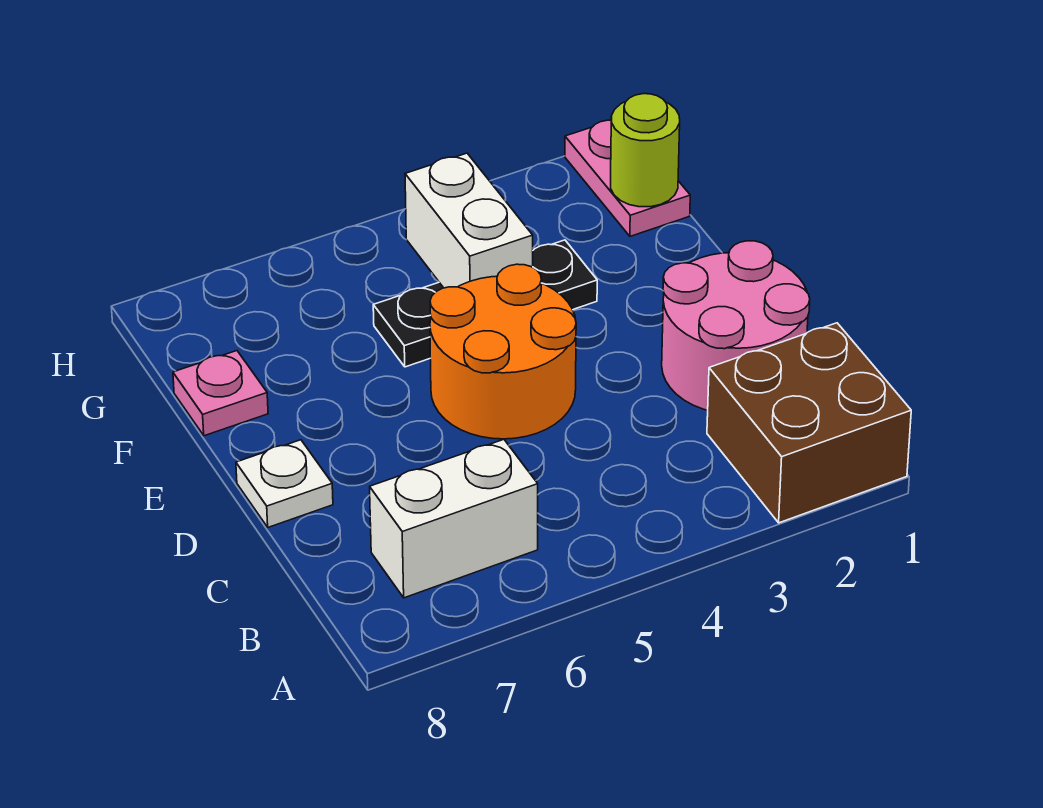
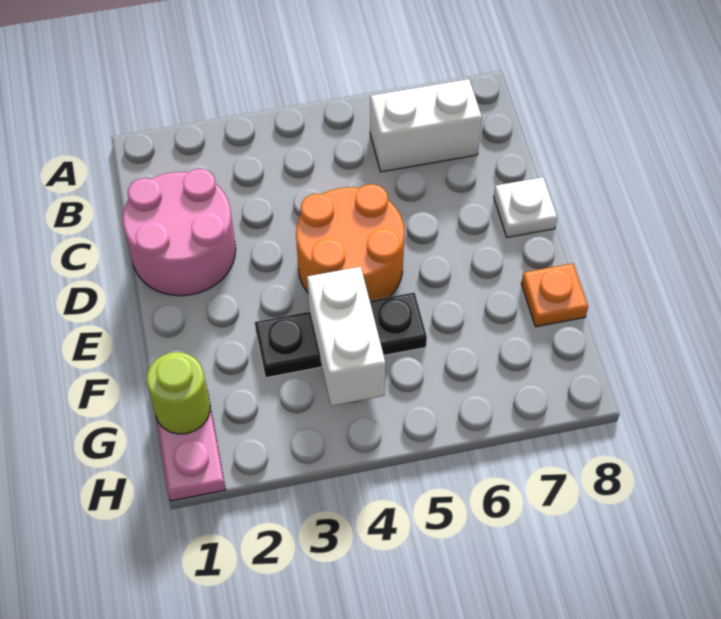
brown 2x2 brick [707,323,911,523] -> none
pink 1x1 plate [173,351,268,436] -> orange 1x1 plate [521,263,588,327]

